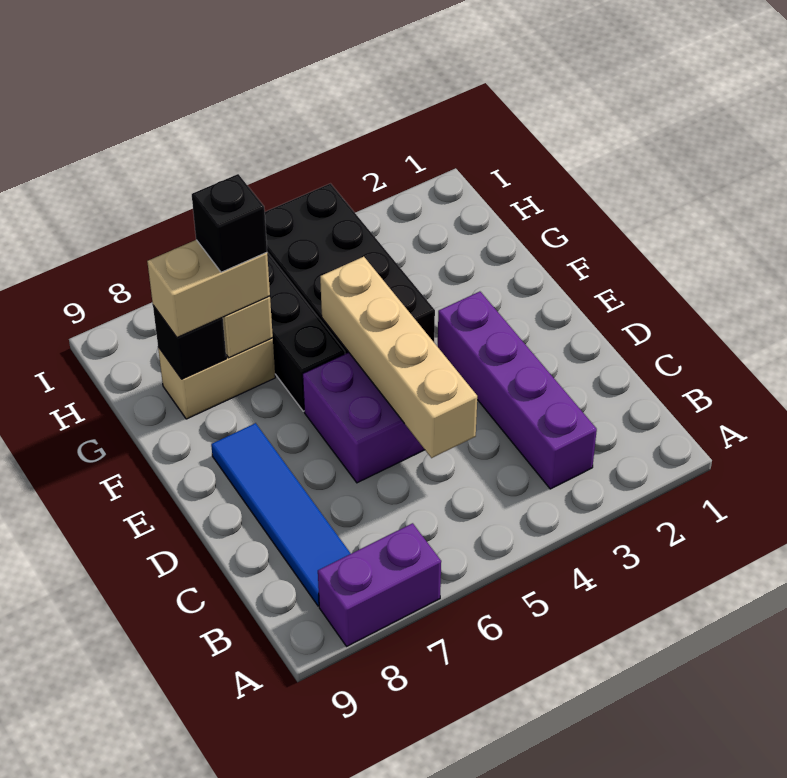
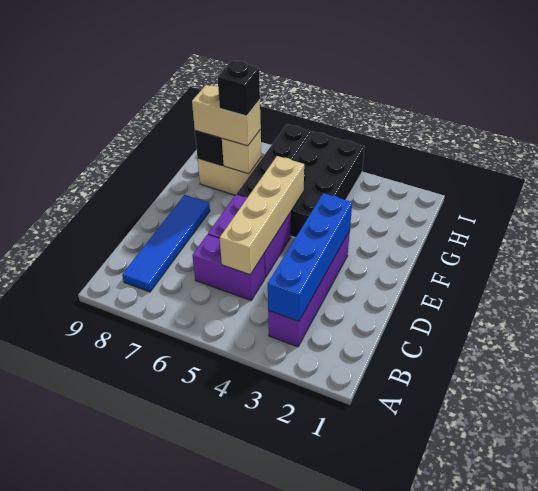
purple 1x2 brick [318,523,441,646] -> purple 1x2 brick moved to [192,234,265,300]
none -> blue 1x4 brick [268,193,352,322]

